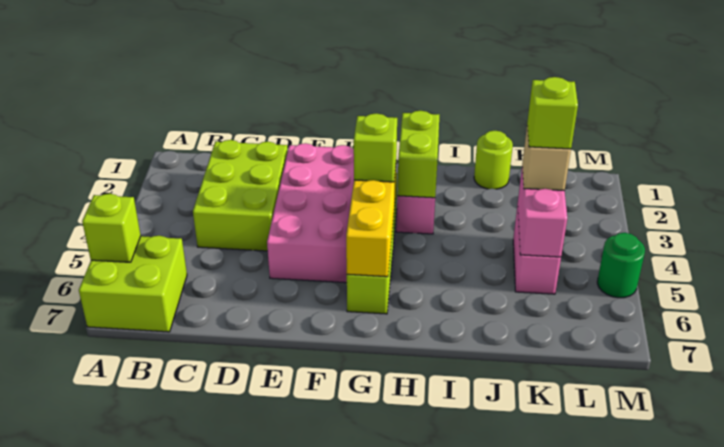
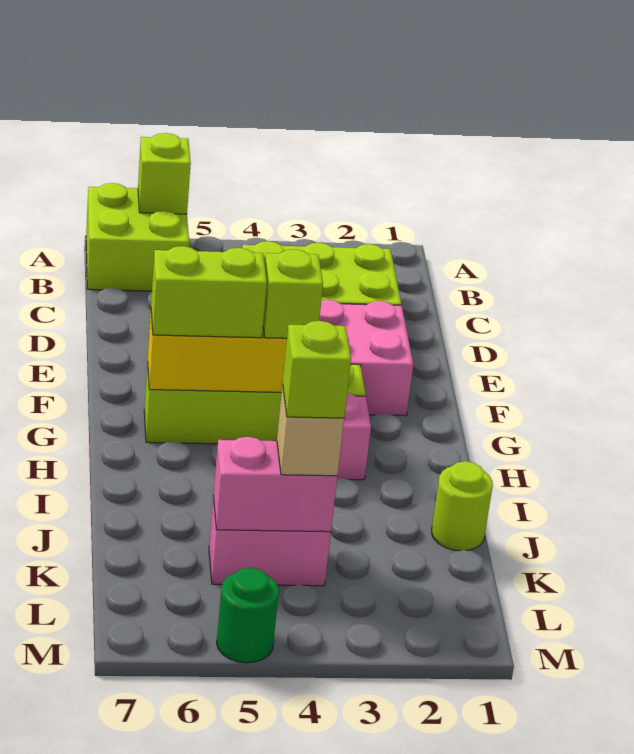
lime 1x2 brick [397,111,439,198] -> lime 1x2 brick moved to [151,246,267,338]

